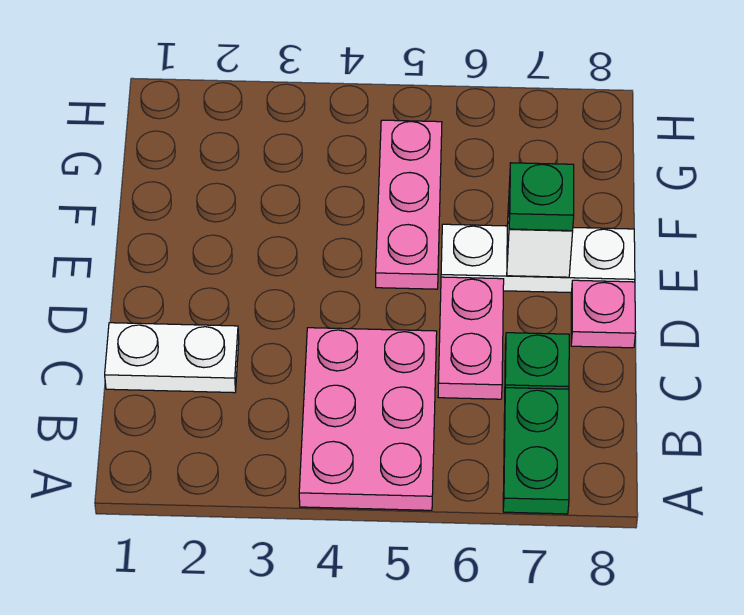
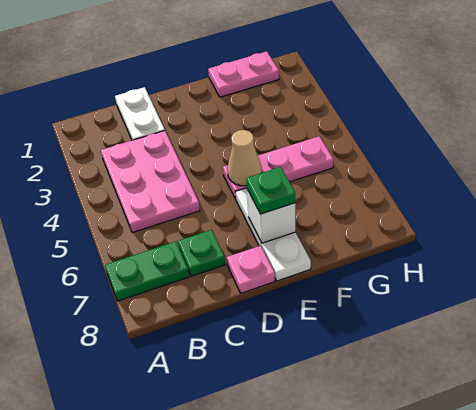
pink 2x3 plate [299,328,437,510] -> pink 2x3 plate turned to [101,131,200,233]
pink 1x2 plate [438,277,504,399] -> pink 1x2 plate moved to [208,51,279,97]
none -> tan 1x1 cone [227,130,262,186]

